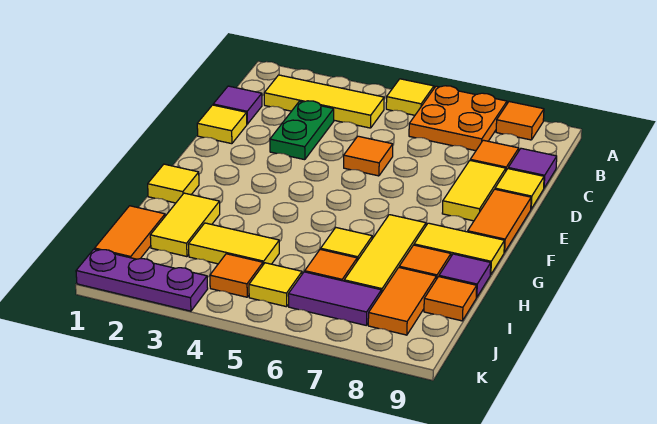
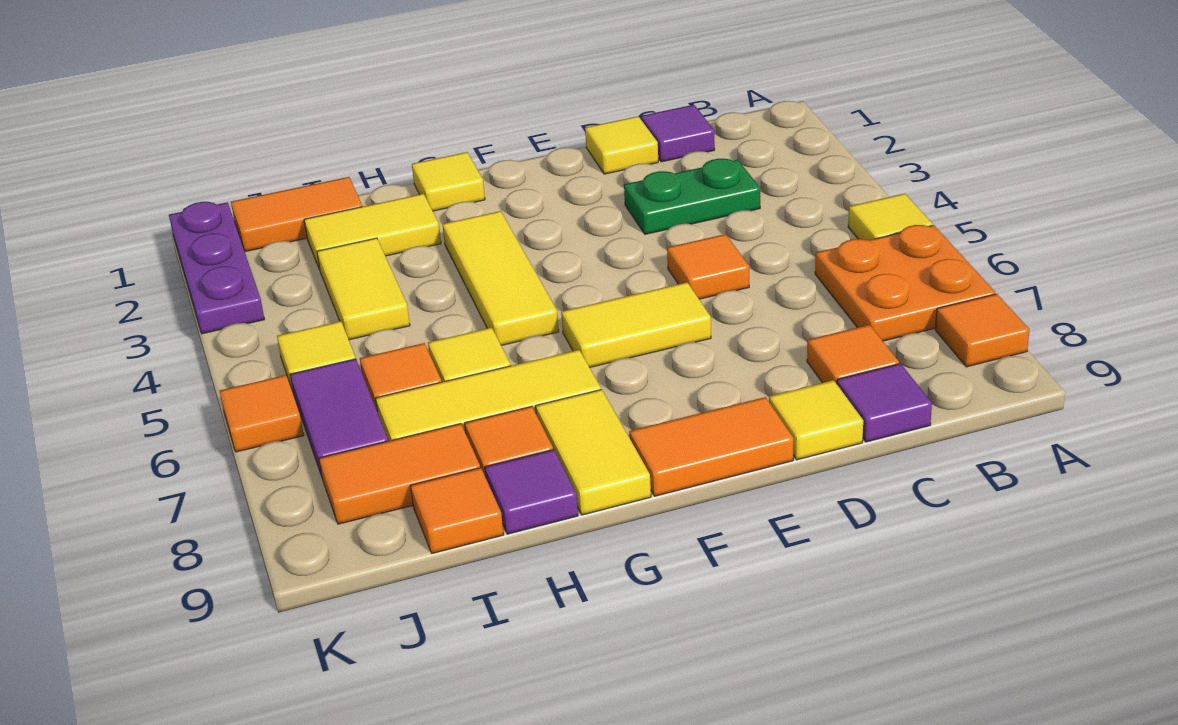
yellow 1x3 tile [264,75,384,128] -> yellow 1x3 tile moved to [443,211,559,345]
yellow 1x2 tile [442,161,506,221] -> yellow 1x2 tile moved to [561,282,711,367]
orange 1x1 tile [210,254,263,297] -> orange 1x1 tile moved to [220,375,304,452]

